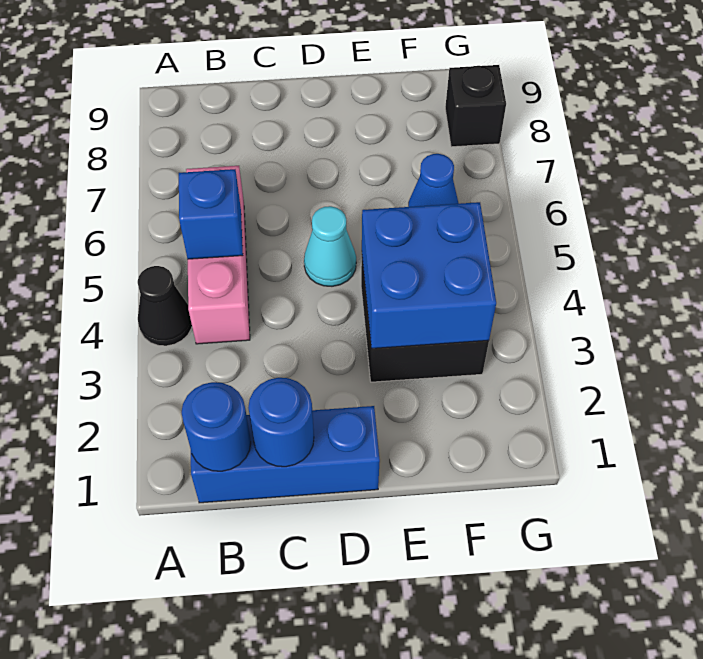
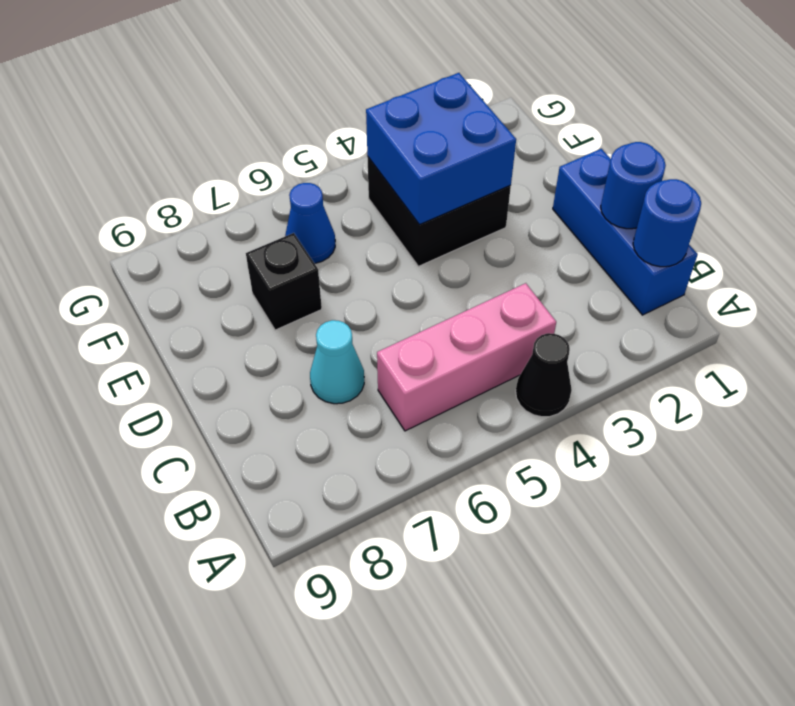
blue 1x1 brick [179,169,243,259] -> none
cyan 1x1 cone [304,206,356,286] -> cyan 1x1 cone moved to [310,320,364,404]
black 1x1 brick [445,65,506,147] -> black 1x1 brick moved to [246,233,322,330]

